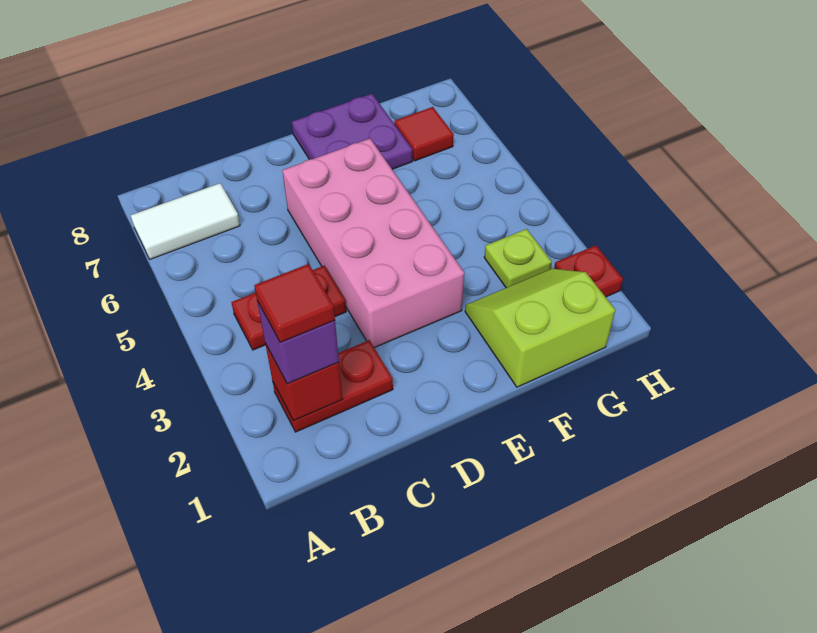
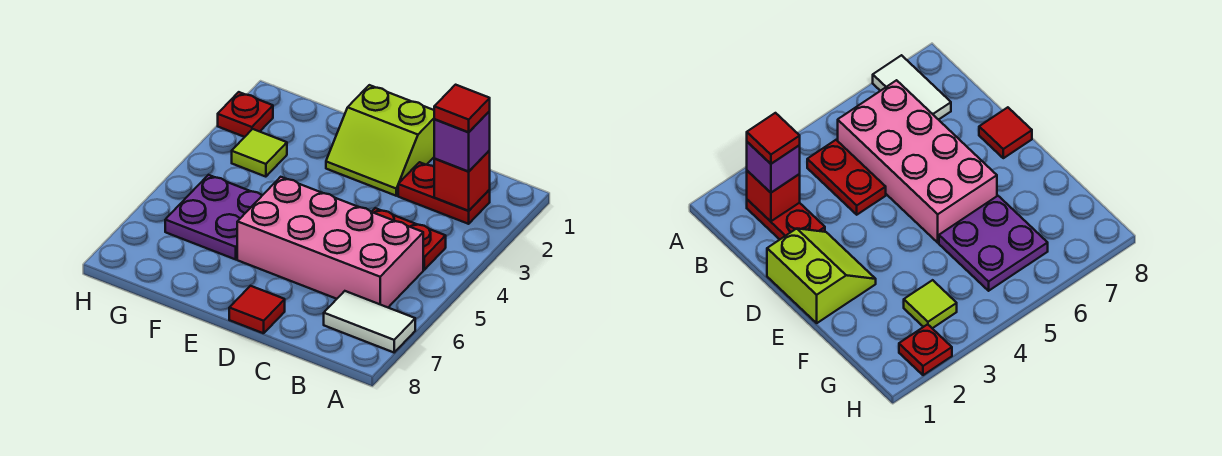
pink 2x4 brick [282,139,464,348] -> pink 2x4 brick turned to [237,177,423,307]
purple 2x2 plate [292,94,412,169] -> purple 2x2 plate moved to [165,175,262,259]
lime 2x2 slope [465,269,615,387] -> lime 2x2 slope moved to [326,85,435,196]
lime 1x1 plate [484,229,552,288] -> lime 1x1 tile [232,129,287,177]
red 1x1 tile [394,107,454,161] -> red 1x1 tile moved to [229,286,285,333]

